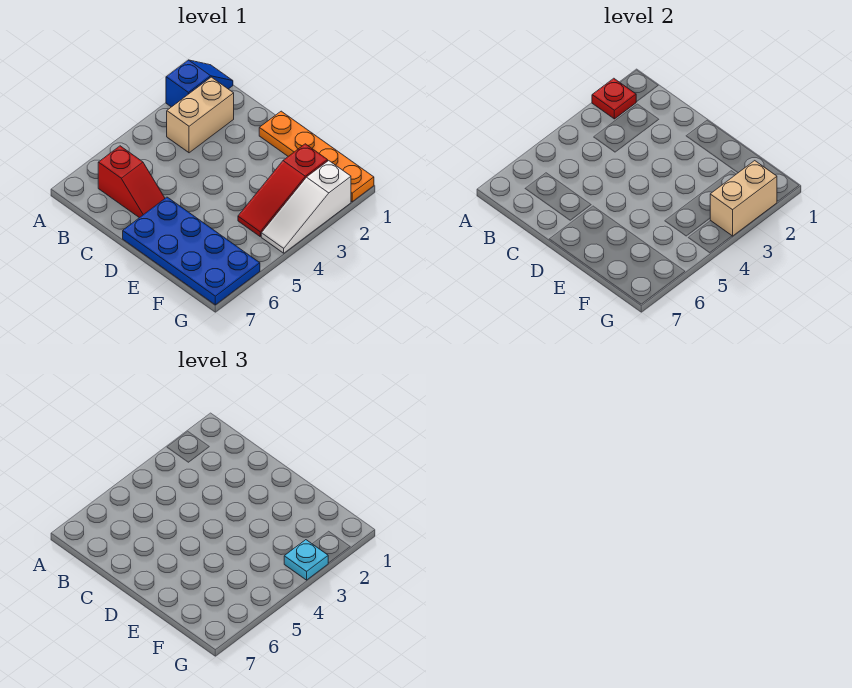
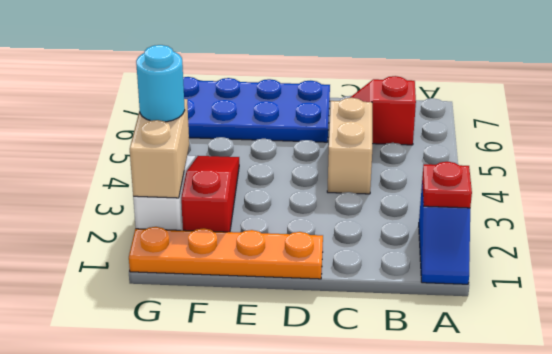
tan 1x2 brick [167,77,234,153] -> tan 1x2 brick moved to [327,98,372,194]
cyan 1x1 plate [284,540,328,580] -> cyan 1x1 round brick [136,45,185,122]

